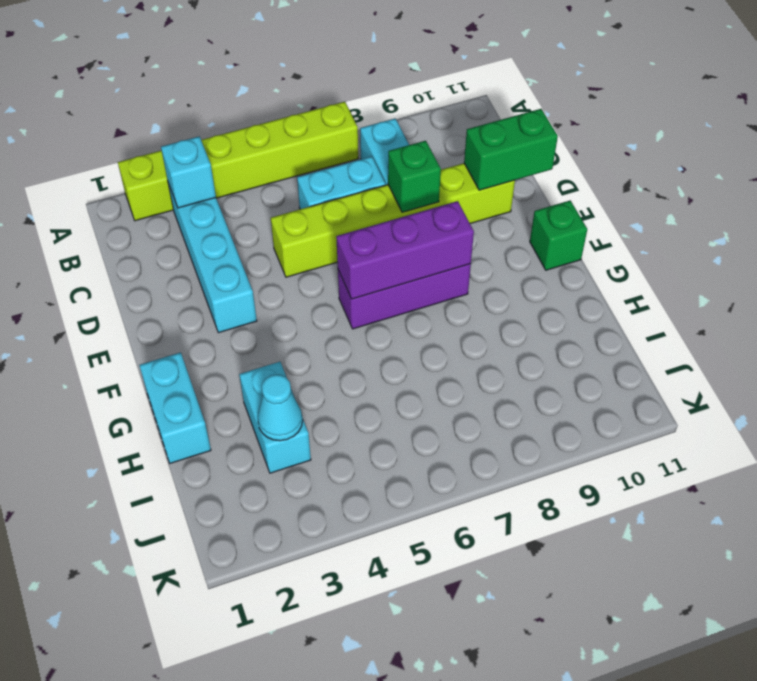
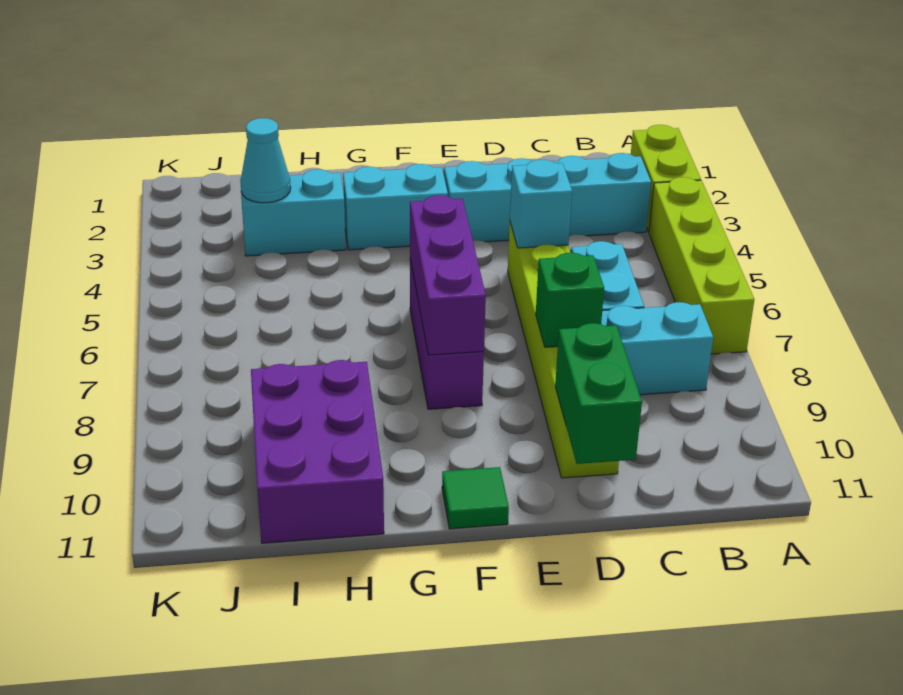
cyan 1x1 brick [161,136,216,208] -> cyan 1x1 brick moved to [510,160,572,248]
green 1x1 brick [530,201,587,270] -> green 1x1 tile [442,467,509,529]
cyan 1x2 brick [139,352,211,463] -> cyan 1x2 brick moved to [343,164,448,250]
none -> purple 2x3 brick [251,360,384,543]

